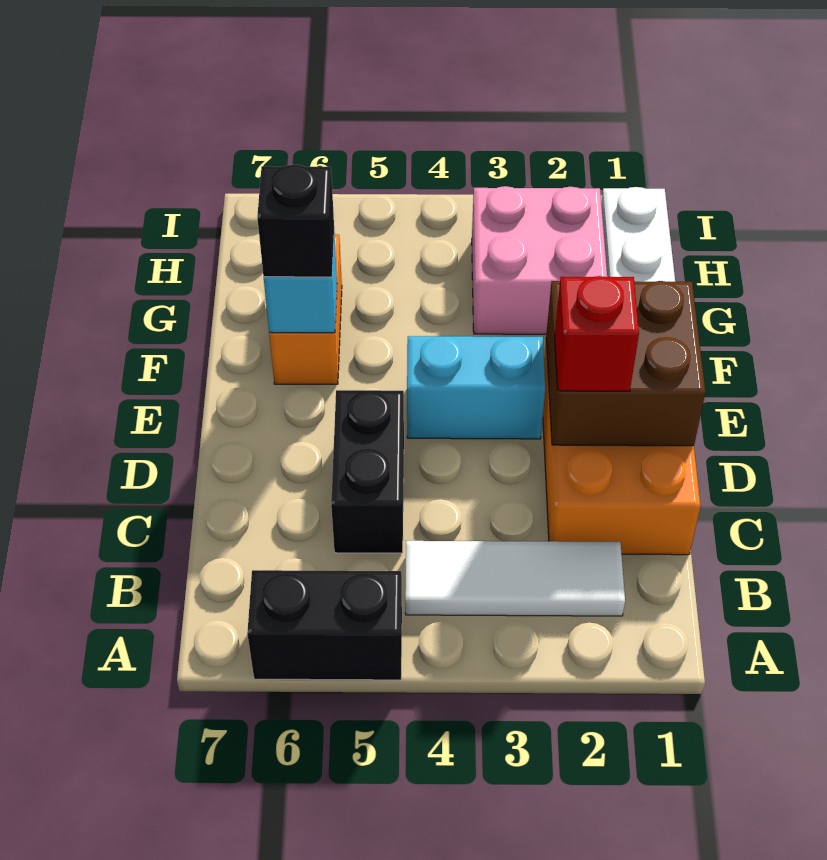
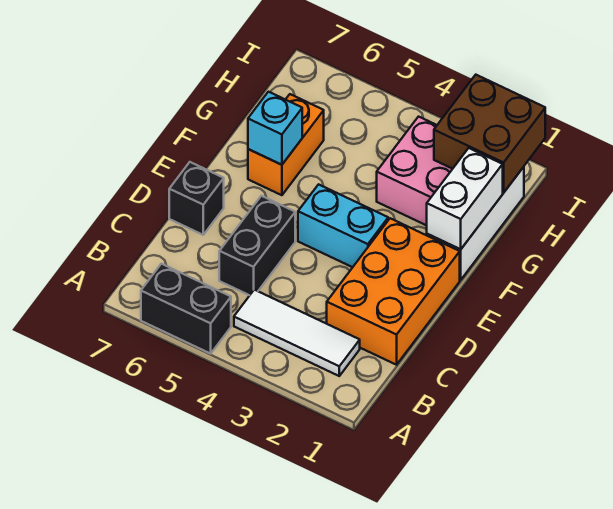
brown 2x2 brick [546,281,705,446] -> brown 2x2 brick moved to [434,75,545,193]
red 1x1 brick [555,276,639,391] -> none
none -> white 1x2 brick [427,148,503,249]
black 1x1 brick [257,165,334,277] -> black 1x1 brick moved to [169,162,224,235]

